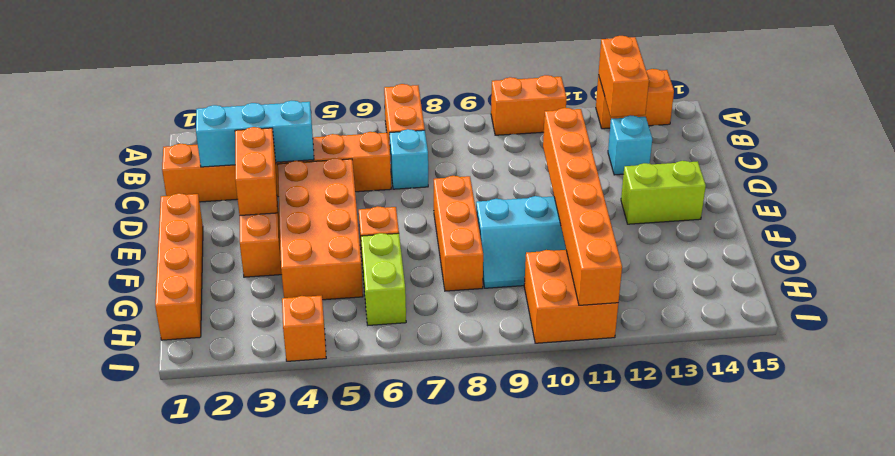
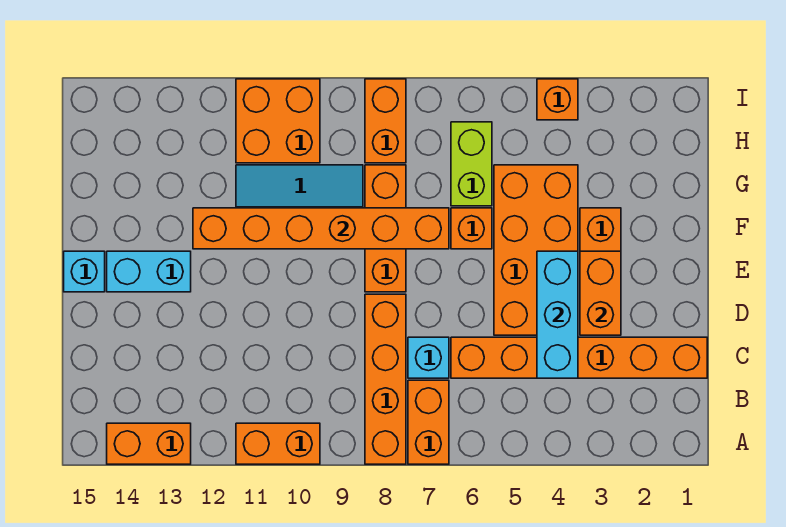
orange 1x2 brick [599,36,649,117] -> orange 1x2 brick moved to [365,79,406,163]
cyan 1x3 brick [196,101,314,167] -> cyan 1x3 brick turned to [537,251,578,378]
cyan 1x1 brick [608,115,652,175] -> cyan 1x1 brick moved to [64,251,105,292]
orange 1x6 brick [543,108,622,305] -> orange 1x6 brick turned to [193,208,449,249]
orange 1x4 brick [155,193,203,340] -> orange 1x4 brick moved to [365,294,406,464]
lime 1x2 brick [621,161,706,224] -> cyan 1x2 brick [107,251,191,292]

